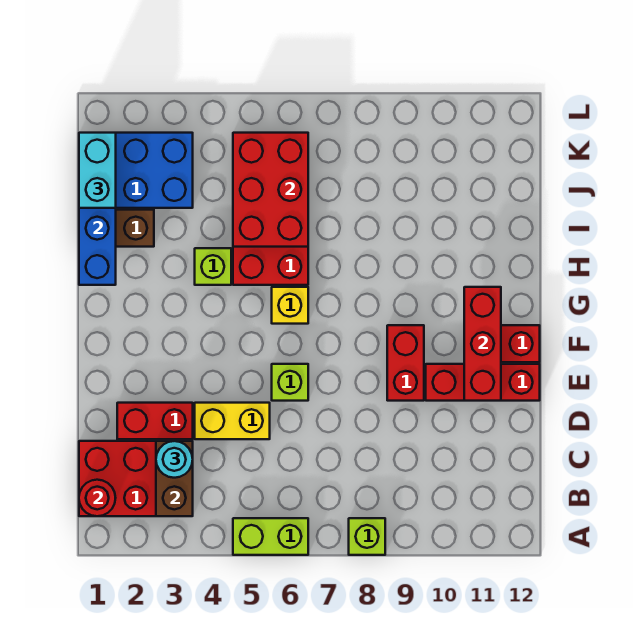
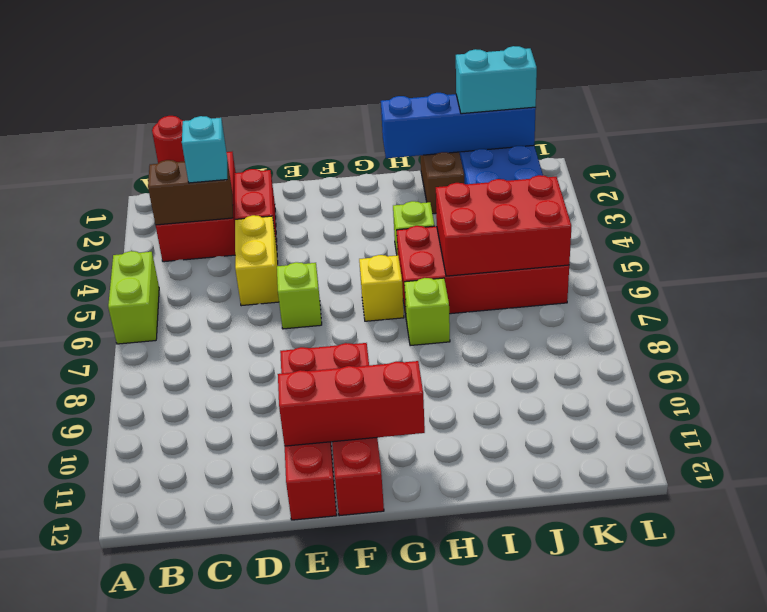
lime 1x1 brick [349,518,385,555] -> lime 1x1 brick moved to [404,278,450,346]
cyan 1x1 round brick [156,441,193,478] -> cyan 1x1 brick [182,116,227,183]

